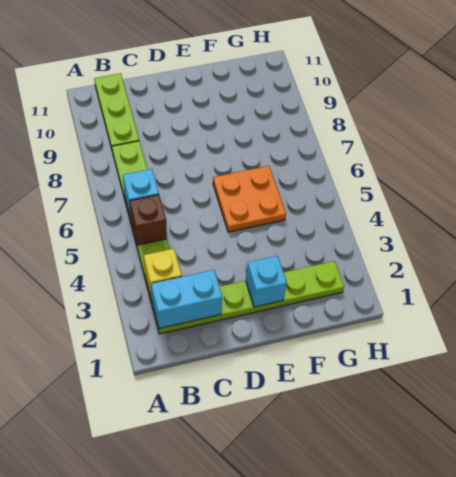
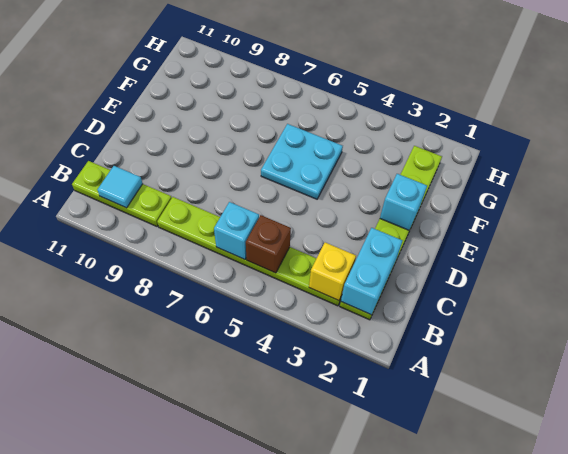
none -> cyan 1x1 tile [97,166,143,208]
orange 2x2 plate [213,166,286,232] -> cyan 2x2 plate [261,124,343,199]

